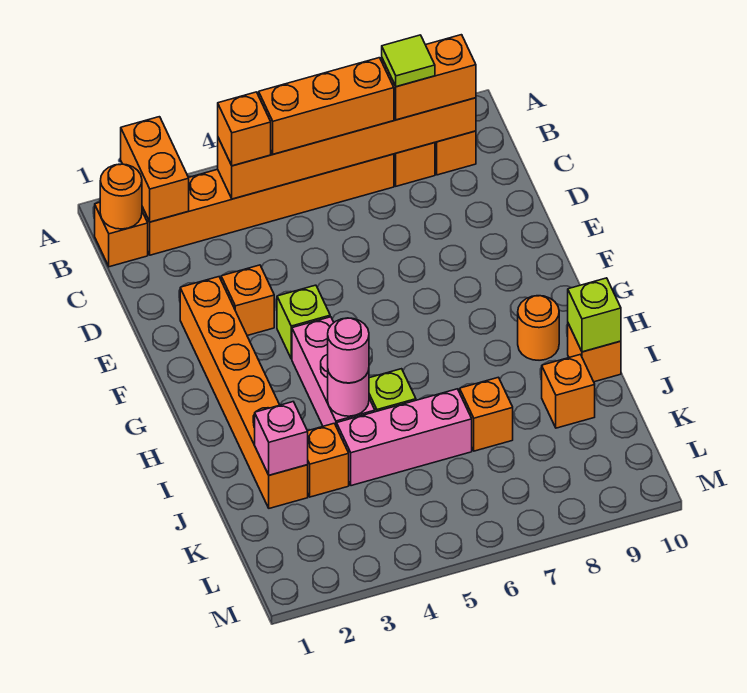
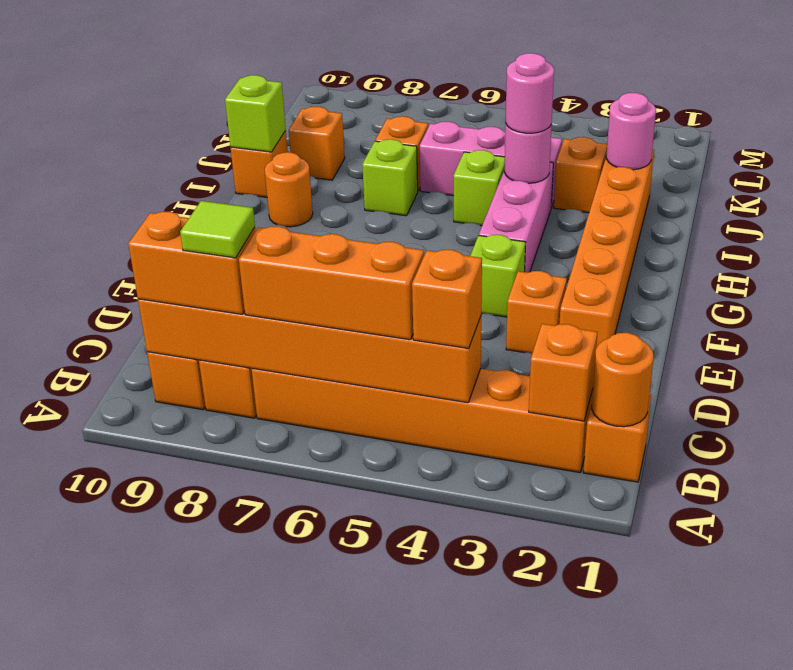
orange 1x2 brick [121,117,189,222] -> orange 1x1 brick [529,324,597,421]
none -> lime 1x1 brick [362,139,418,216]
pink 1x1 brick [255,402,308,475] -> pink 1x1 round brick [606,93,656,170]

